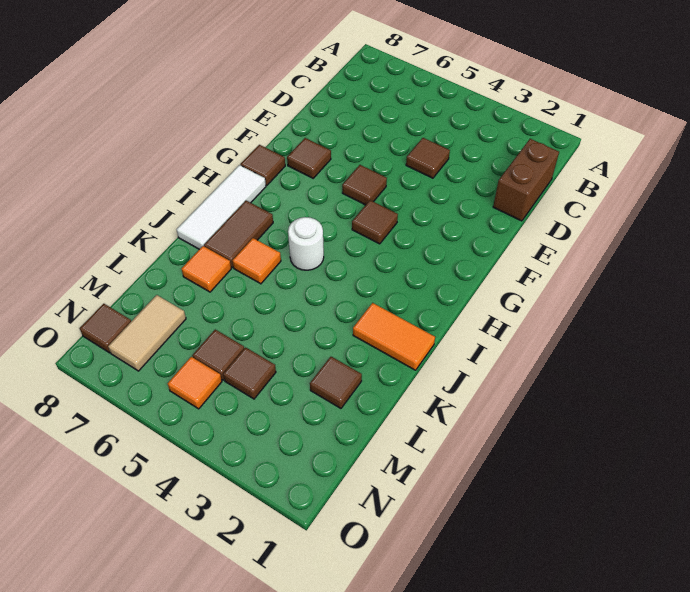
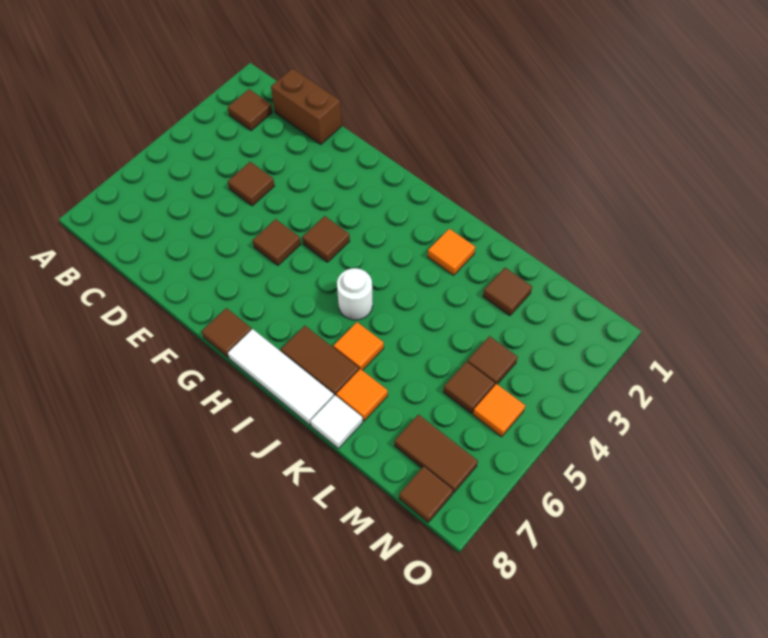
brown 1x1 tile [287,138,331,178] -> brown 1x1 tile moved to [228,89,272,131]
orange 1x2 tile [353,303,435,370] -> orange 1x1 tile [428,229,475,275]
none -> white 1x1 tile [310,395,363,448]
tan 1x2 tile [108,295,186,371] -> brown 1x2 tile [394,415,478,493]

